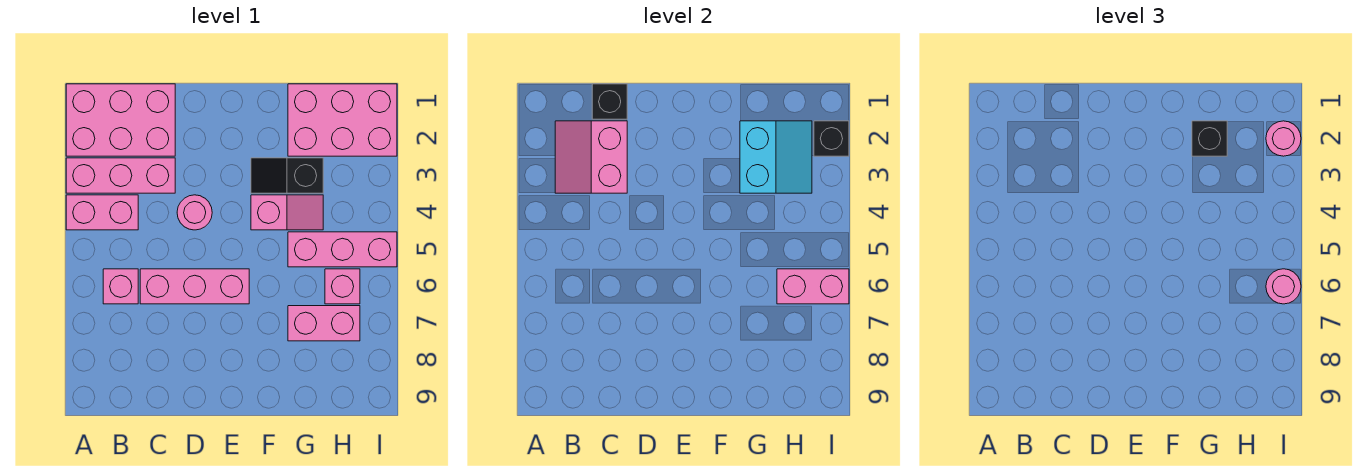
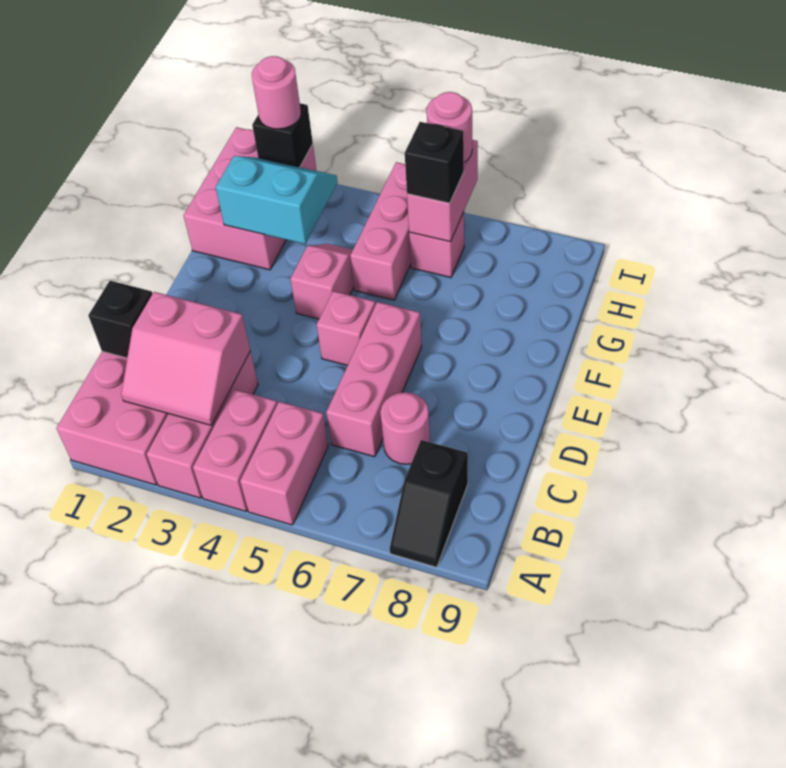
pink 1x1 brick [103,269,138,304] -> pink 1x1 brick moved to [317,291,375,365]
pink 1x1 round brick [177,195,212,230] -> pink 1x1 round brick moved to [380,392,430,464]
black 1x2 slope [251,158,323,193] -> black 1x2 slope moved to [390,440,468,567]
black 1x1 brick [1192,121,1227,156] -> black 1x1 brick moved to [405,122,464,203]
pink 1x2 brick [288,306,360,341] -> pink 1x2 brick moved to [240,402,328,525]

